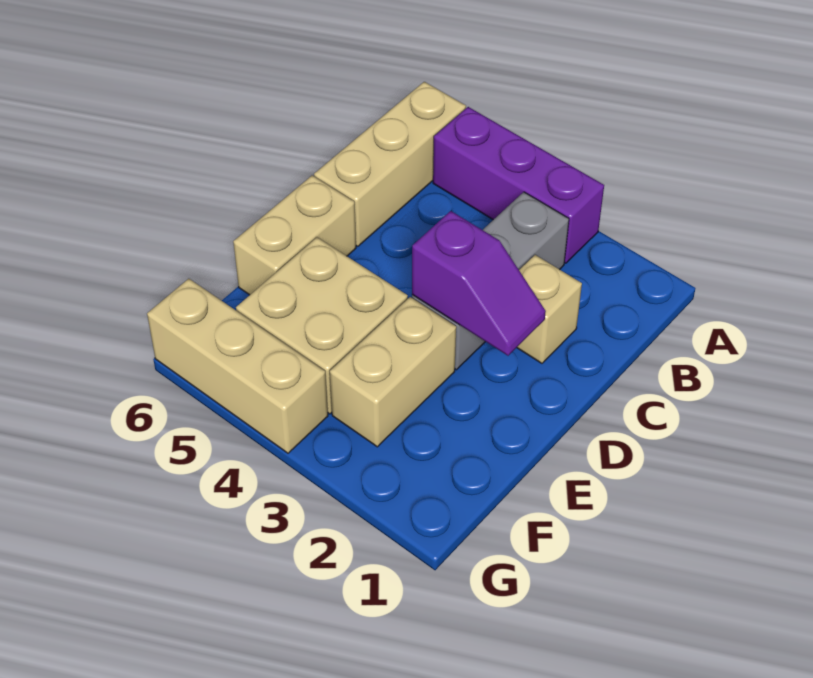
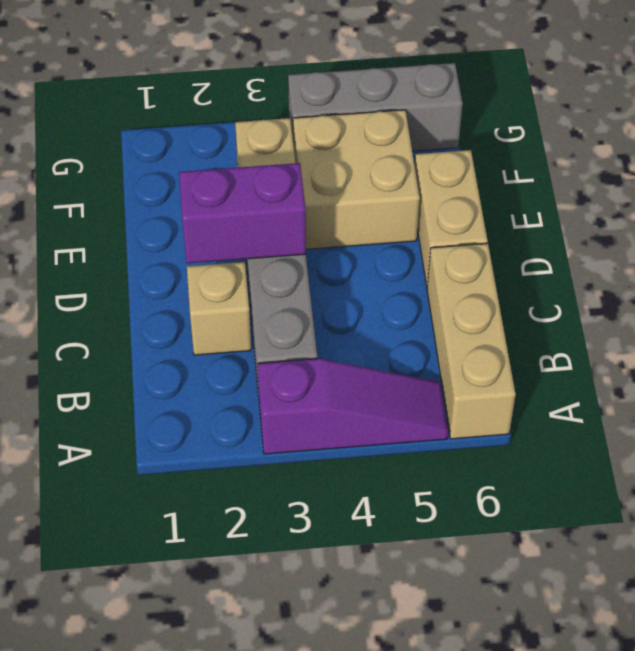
purple 1x3 brick [433,107,604,263] -> purple 1x3 slope [257,359,448,454]
purple 1x2 slope [412,211,546,356] -> purple 1x2 brick [179,163,306,263]
tan 1x3 brick [147,279,328,453] -> grey 1x3 brick [288,63,463,151]

